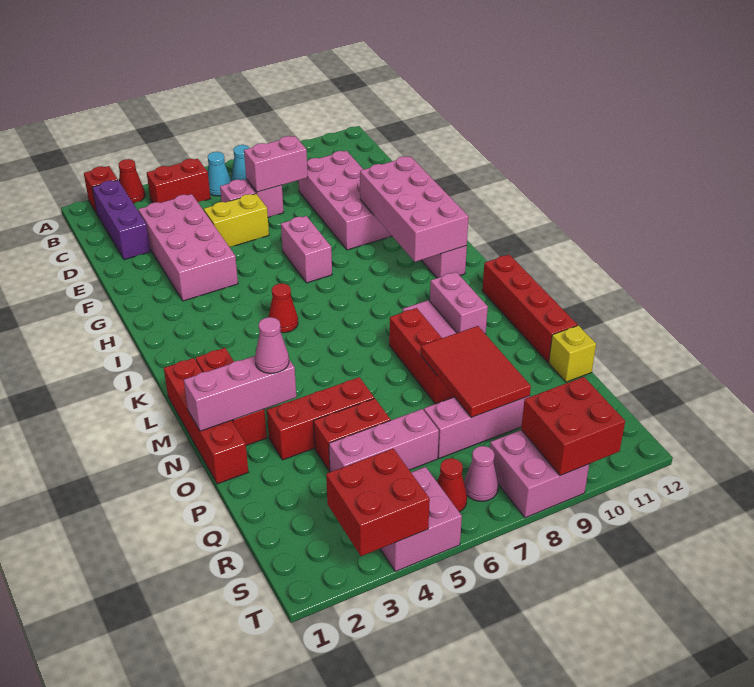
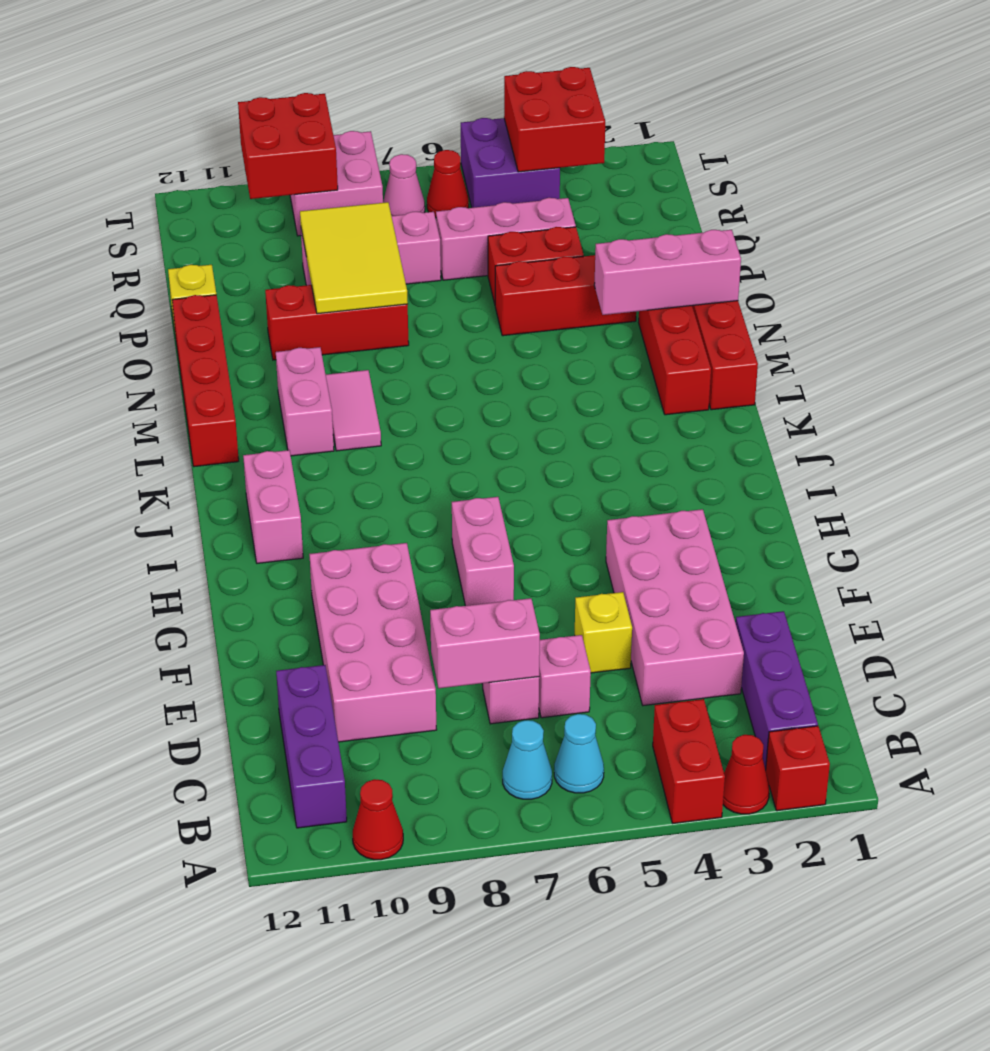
red 1x2 brick [147,159,210,203] -> red 1x2 brick turned to [653,699,725,823]
none -> purple 1x3 brick [276,665,347,828]
yellow 1x2 brick [204,194,269,247] -> yellow 1x1 brick [575,592,632,673]
pink 2x4 brick [360,156,469,262] -> none
red 1x1 cone [269,283,298,333] -> red 1x1 cone moved to [353,779,403,860]
red 1x3 brick [389,308,454,404] -> red 1x3 brick turned to [265,285,409,360]
pink 1x1 cone [255,317,289,373] -> none
red 2x3 tile [421,326,531,418] -> yellow 2x3 tile [300,202,408,314]
pink 2x2 brick [380,467,462,572] -> purple 2x2 brick [461,118,560,208]

